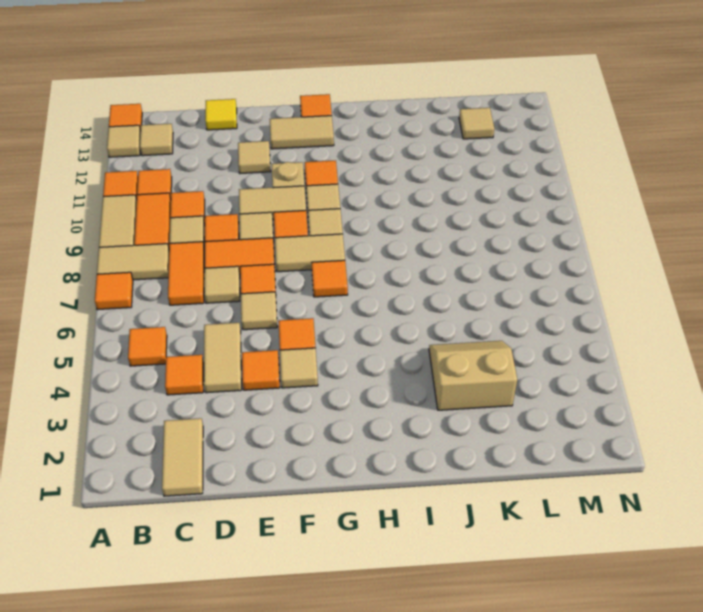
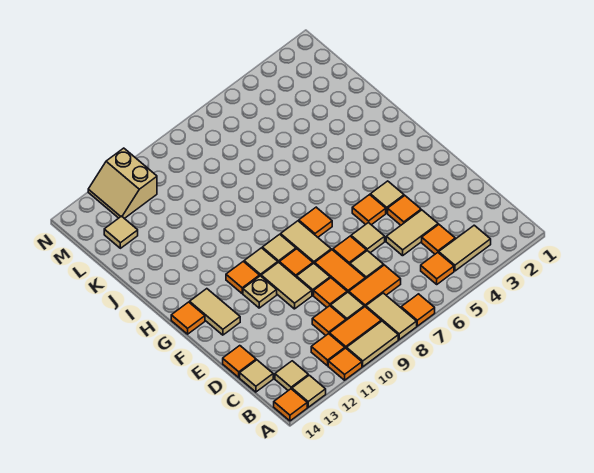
tan 1x2 tile [162,418,203,496] -> tan 1x2 tile moved to [439,225,491,271]
yellow 1x1 tile [205,99,237,130] -> orange 1x1 tile [223,346,256,377]
tan 1x1 tile [238,141,271,173] -> tan 1x1 tile moved to [240,360,273,392]
tan 2x2 slope [429,341,517,410] -> tan 2x2 slope moved to [88,148,157,219]

